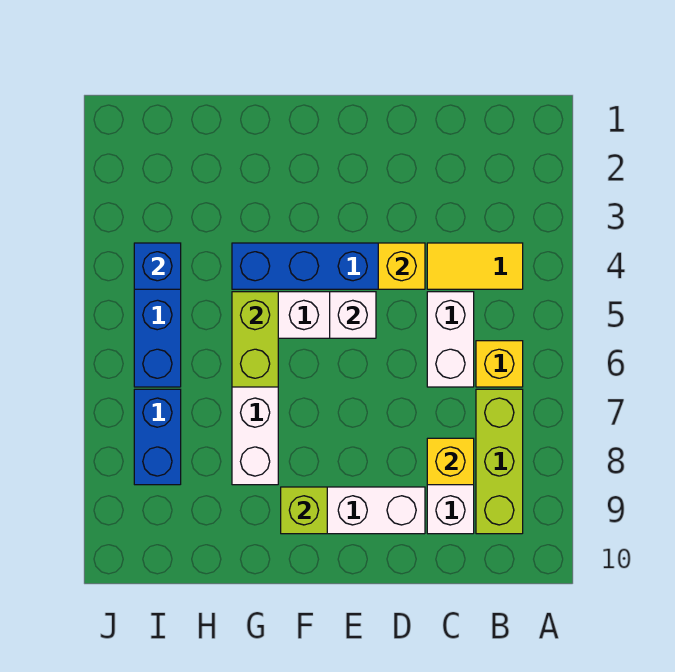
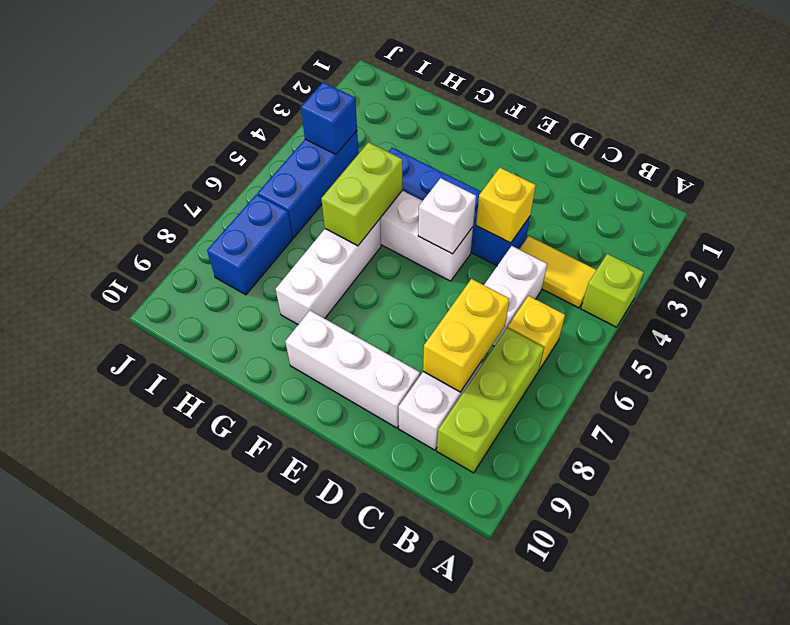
yellow 1x1 brick [427,438,474,485] -> yellow 1x2 brick [423,279,510,392]
lime 1x1 brick [281,487,327,534] -> lime 1x1 brick moved to [581,254,644,327]

